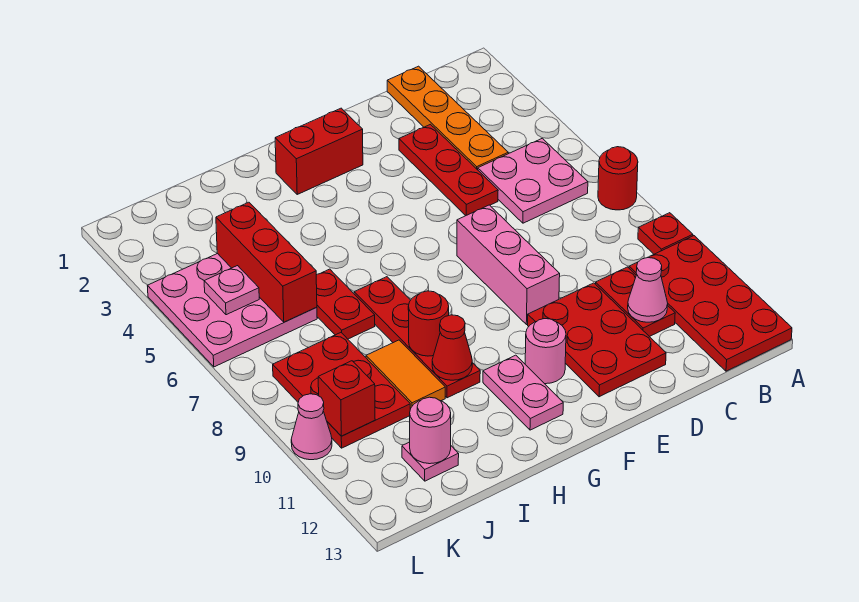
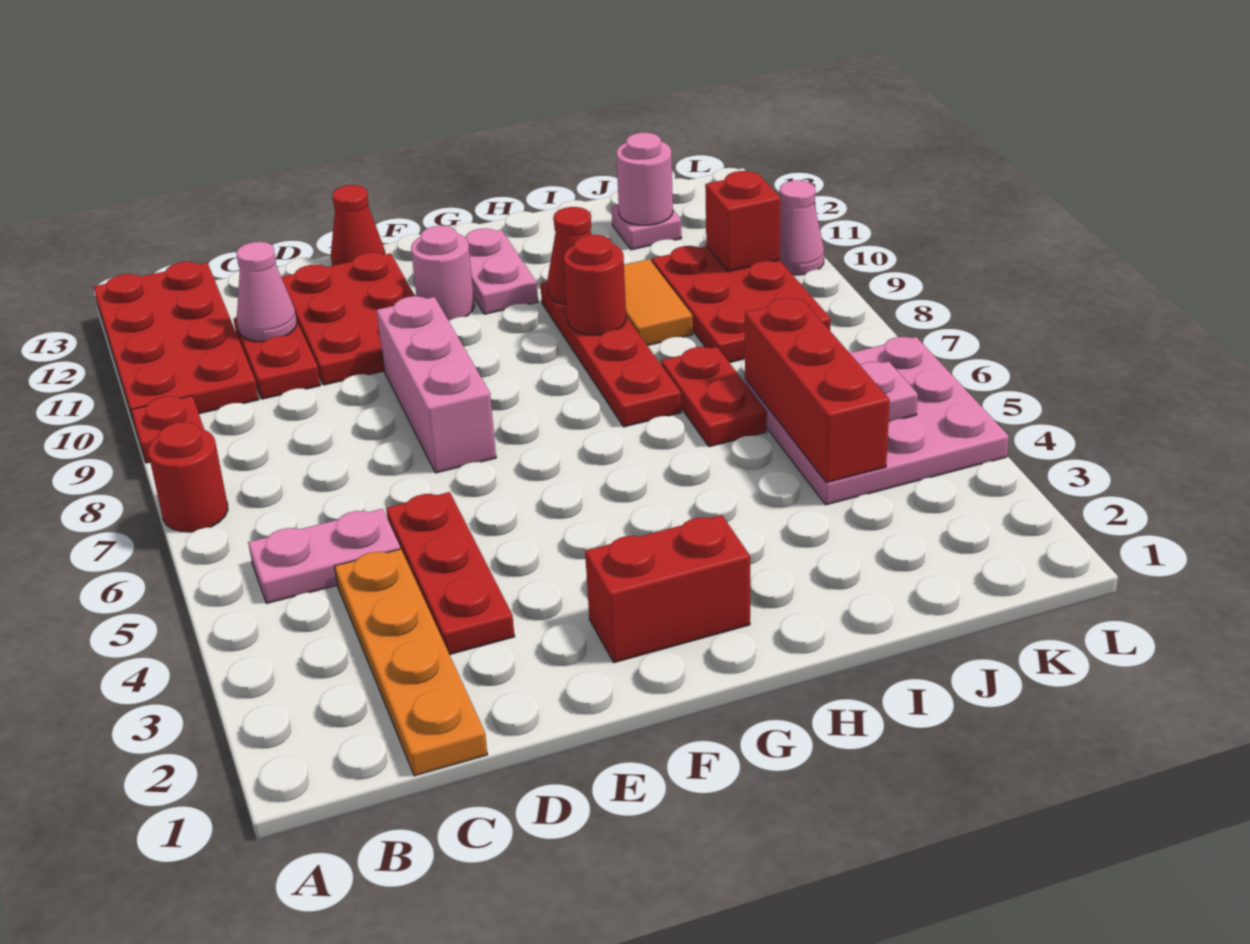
pink 2x2 plate [478,138,588,223] -> pink 1x2 plate [248,509,400,603]
none -> red 1x1 cone [331,185,385,266]

